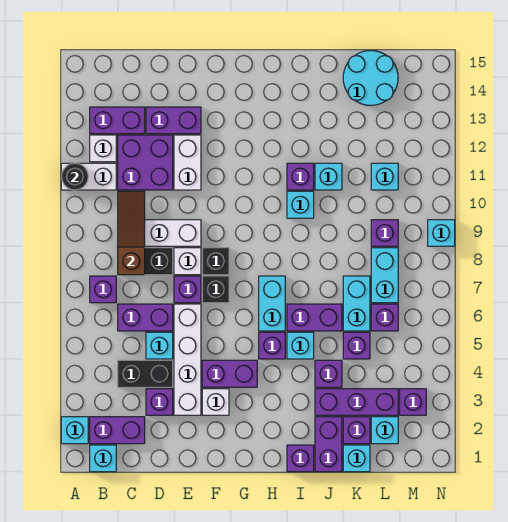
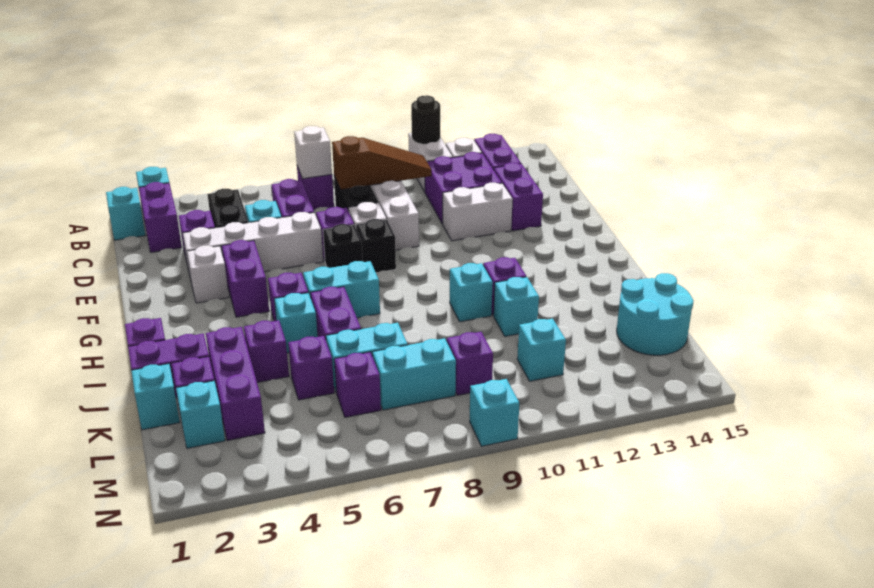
none -> white 1x1 brick [294,126,332,179]
purple 1x1 brick [400,389,426,415] -> none

